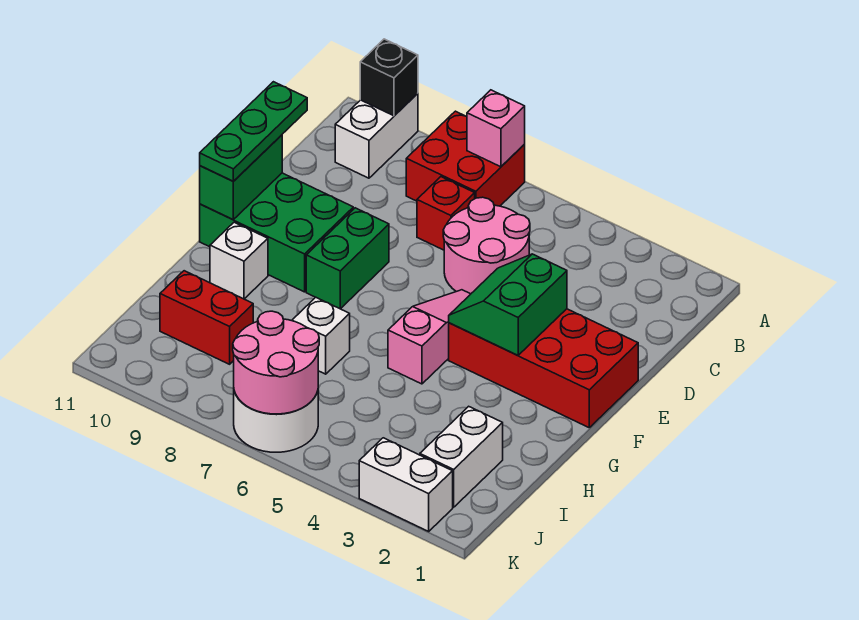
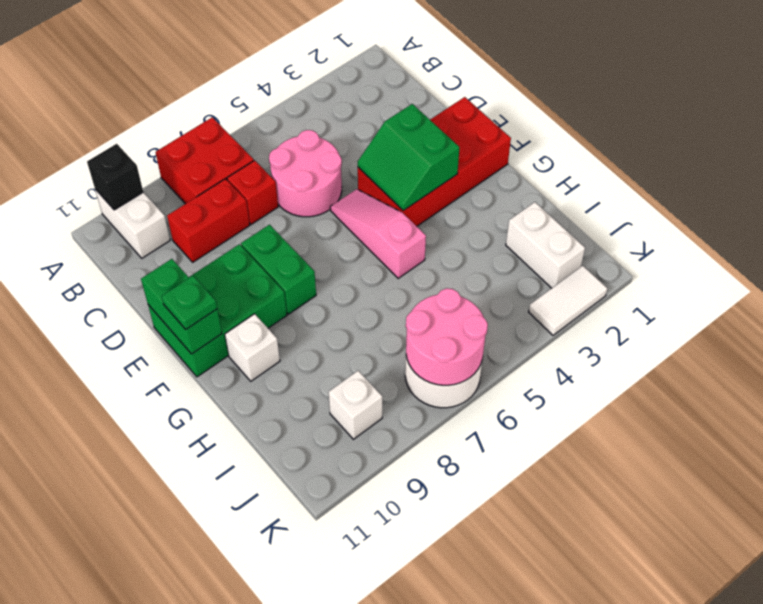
pink 1x1 brick [467,90,525,167] -> none
green 1x3 plate [200,82,307,181] -> green 1x1 plate [162,276,217,329]
white 1x1 brick [292,297,350,374] -> white 1x1 brick moved to [329,371,382,439]
red 1x2 brick [160,271,253,364] -> red 1x2 brick moved to [167,179,250,262]
white 1x2 brick [359,438,453,531] -> white 1x2 tile [529,266,607,335]

